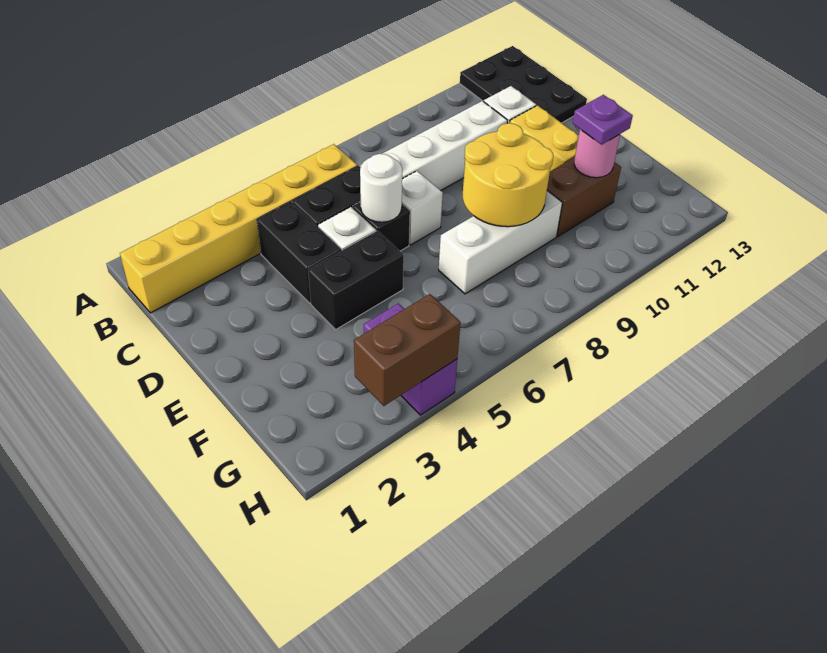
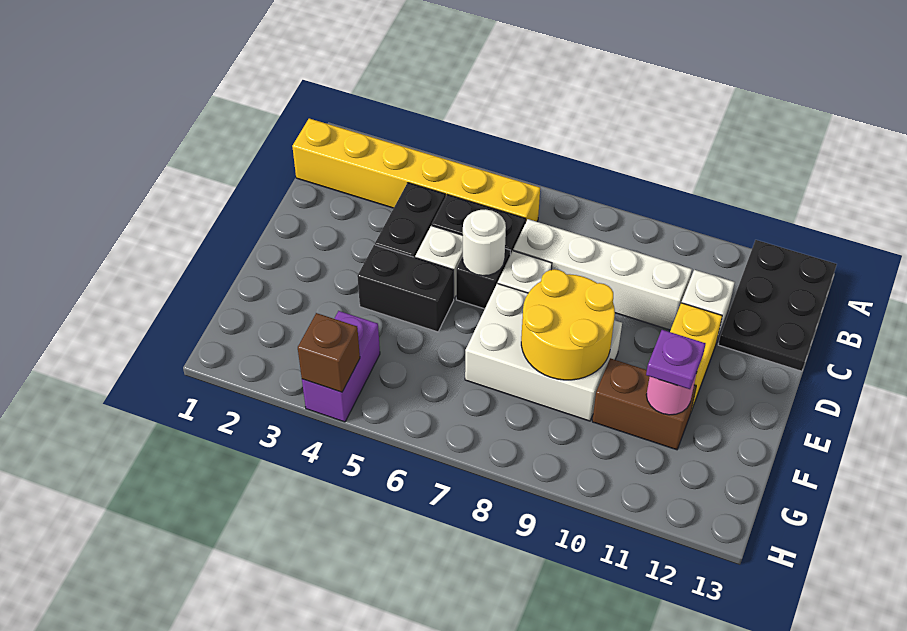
white 1x3 brick [439,191,562,294] -> white 2x3 brick [465,283,622,421]
brown 1x2 brick [354,294,461,406] -> brown 1x1 brick [298,313,360,392]

